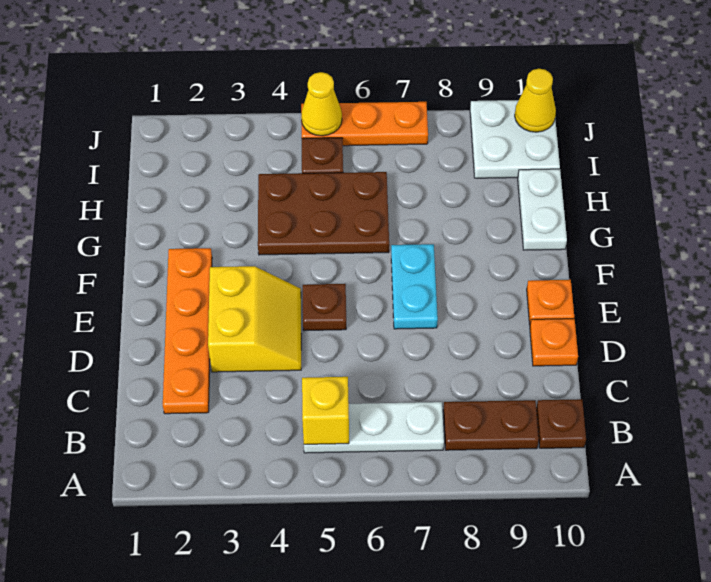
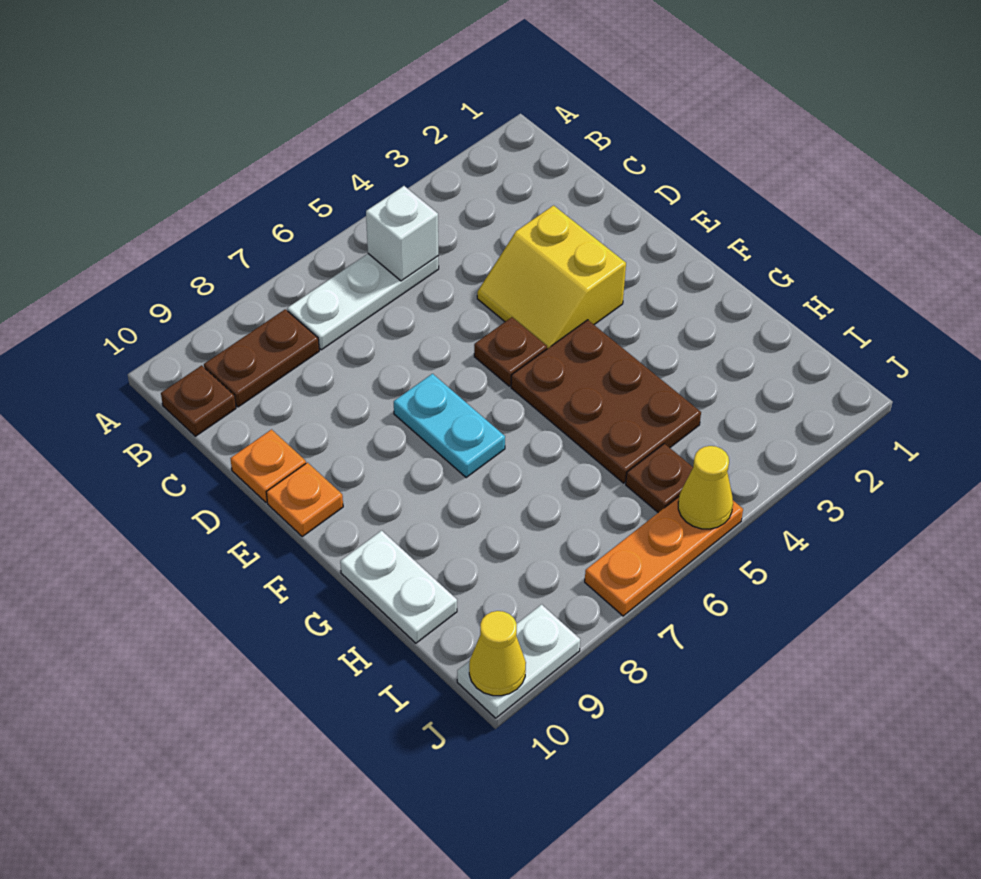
yellow 1x1 brick [302,377,349,444] -> white 1x1 brick [366,186,438,281]
orange 1x4 plate [163,248,212,414] -> none
brown 2x3 plate [258,172,389,255] -> brown 2x3 plate turned to [511,320,701,483]
white 2x2 plate [470,100,560,178] -> white 1x2 plate [457,604,580,718]

